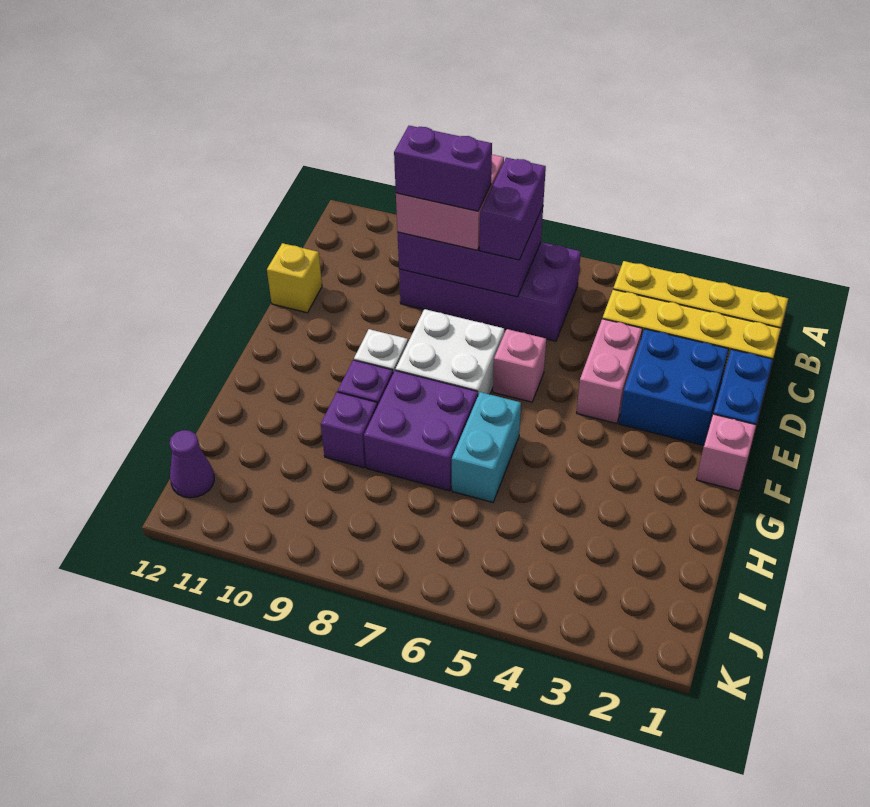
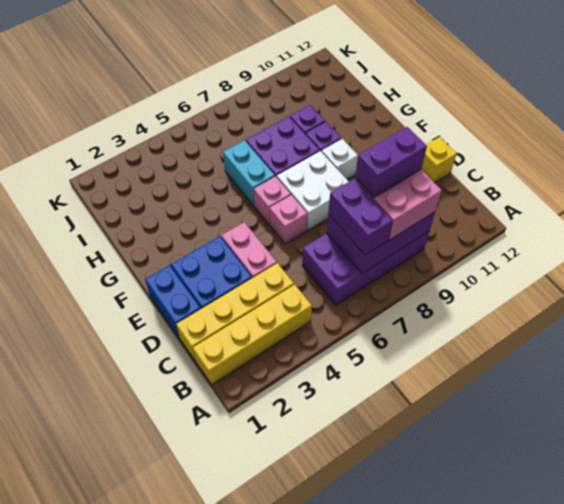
pink 1x1 brick [696,414,756,491] -> pink 1x1 brick moved to [254,176,291,225]
purple 1x1 cone [170,430,214,498] -> none

